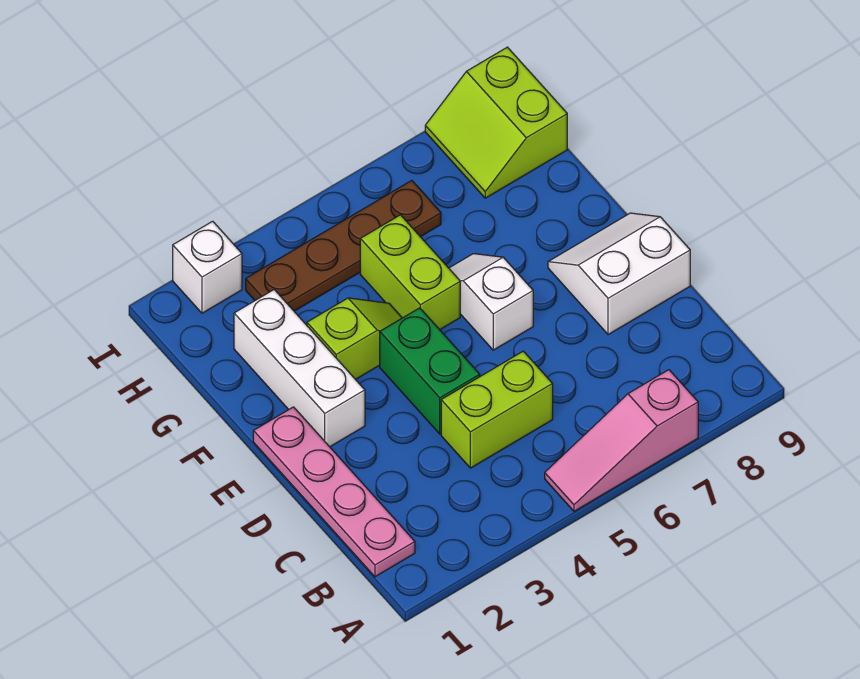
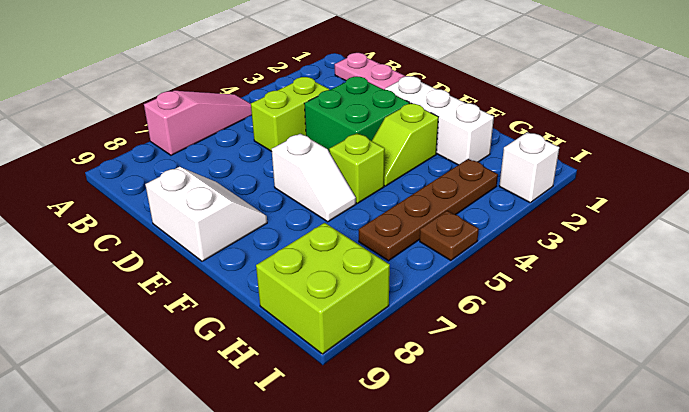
green 1x2 brick [380,308,480,434] -> green 2x2 brick [304,77,410,151]
white 2x2 slope [548,213,690,335] -> white 2x2 slope turned to [145,167,267,261]
lime 1x2 brick [360,215,460,330] -> lime 1x1 brick [329,133,385,203]
lime 2x2 slope [425,47,567,198] -> lime 2x2 brick [256,223,390,354]
none -> brown 1x1 plate [420,211,479,261]

